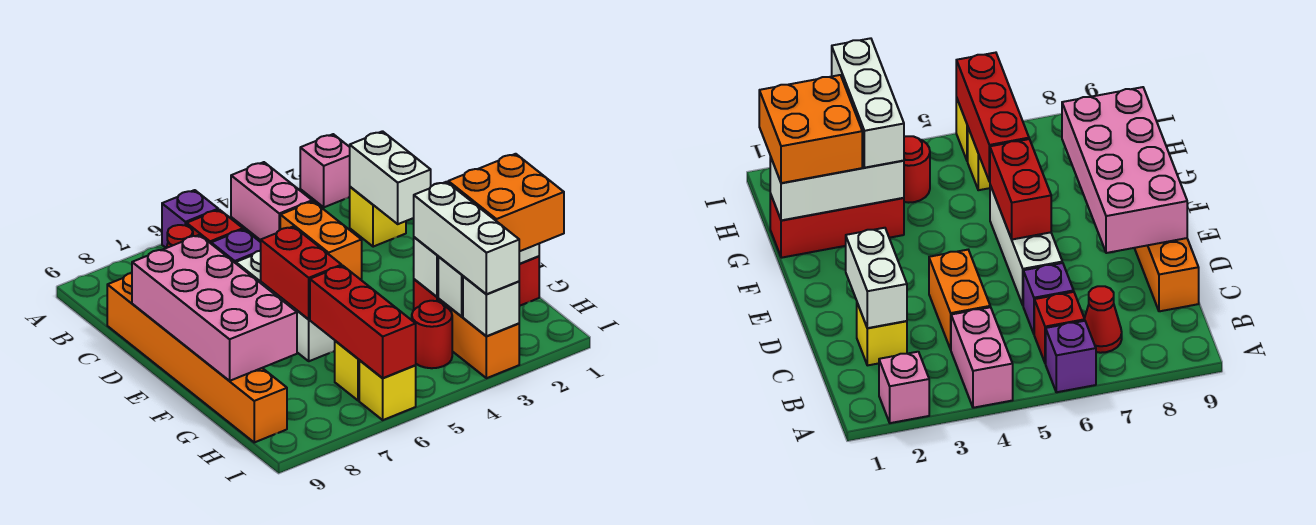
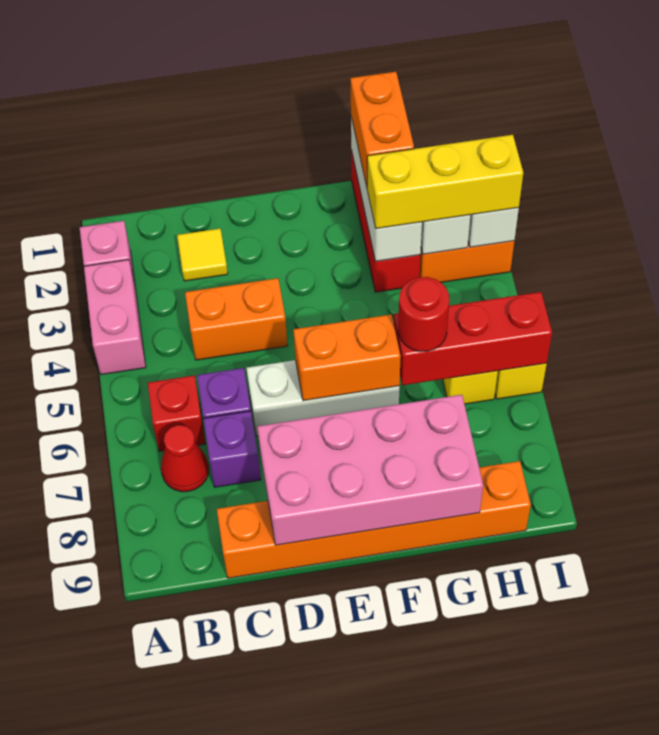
pink 1x2 brick [231,162,312,240] -> pink 1x2 brick turned to [84,260,146,375]
purple 1x1 brick [162,190,218,248] -> purple 1x1 brick moved to [203,411,261,487]
yellow 1x1 brick [349,187,406,247] -> yellow 1x1 tile [177,229,228,281]
white 1x2 brick [350,131,431,224] -> none
red 1x2 brick [261,226,342,319] -> orange 1x2 brick [293,315,401,401]
orange 2x2 brick [448,154,564,251] -> orange 1x2 brick [350,72,414,187]
white 1x3 brick [414,182,519,294] -> yellow 1x3 brick [367,135,523,229]
red 1x1 round brick [412,301,452,368] -> red 1x1 round brick moved to [398,277,449,351]

